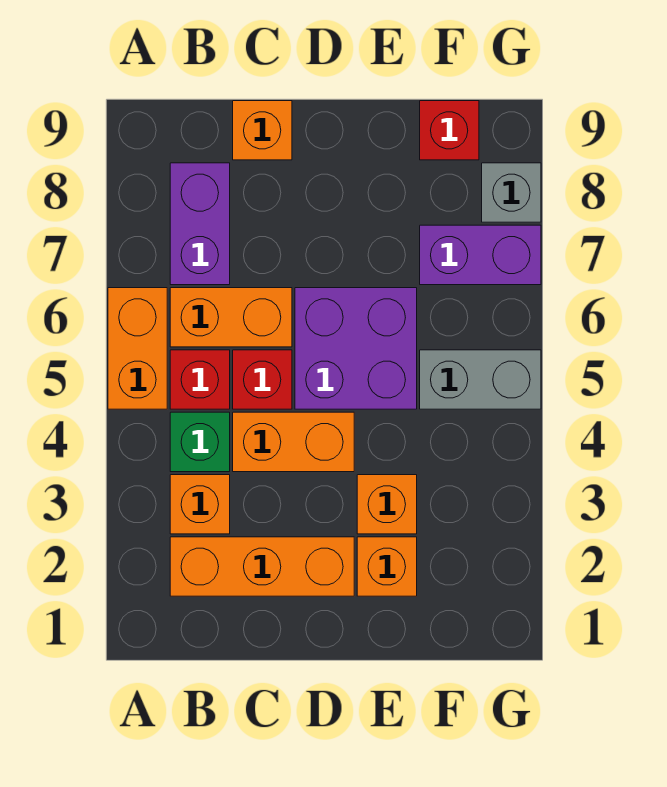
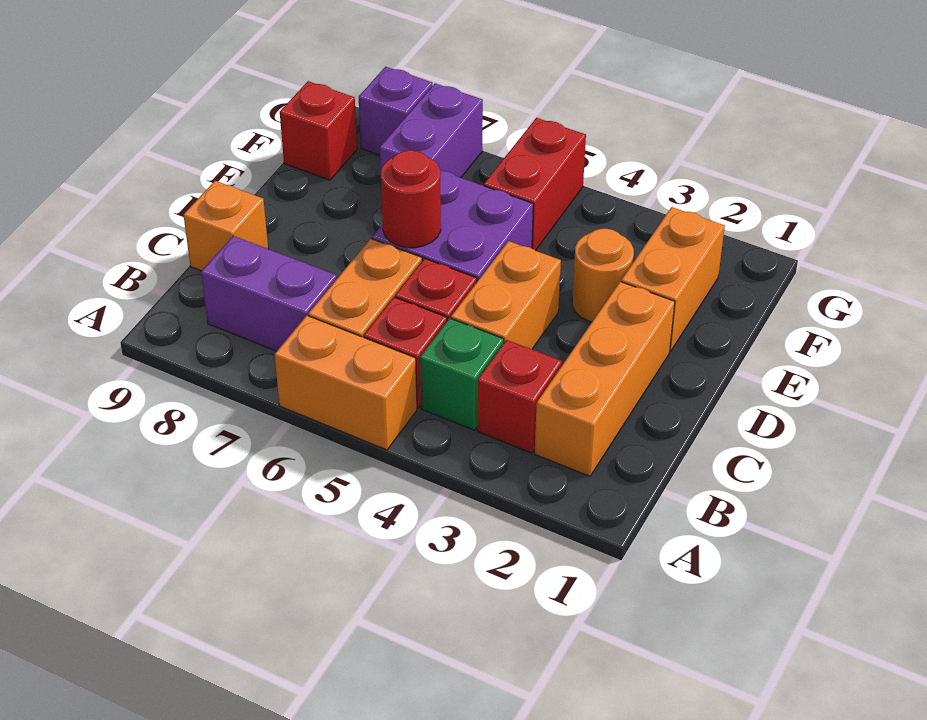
orange 1x1 brick [170,475,230,534] -> red 1x1 brick [477,340,562,453]
none -> red 1x1 round brick [381,150,441,248]
orange 1x1 brick [357,537,417,596] -> orange 1x2 brick [621,207,725,352]
orange 1x1 brick [357,475,417,534] -> orange 1x1 round brick [572,229,634,322]
grey 1x2 brick [420,350,541,409] -> red 1x2 brick [484,118,586,251]
grey 1x1 brick [482,163,541,222] -> purple 1x1 brick [359,67,432,155]

